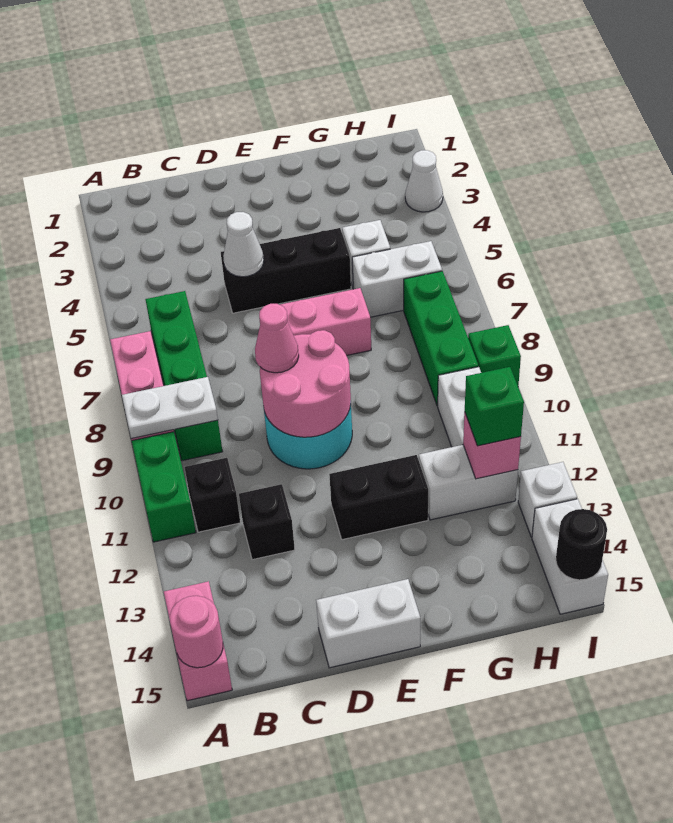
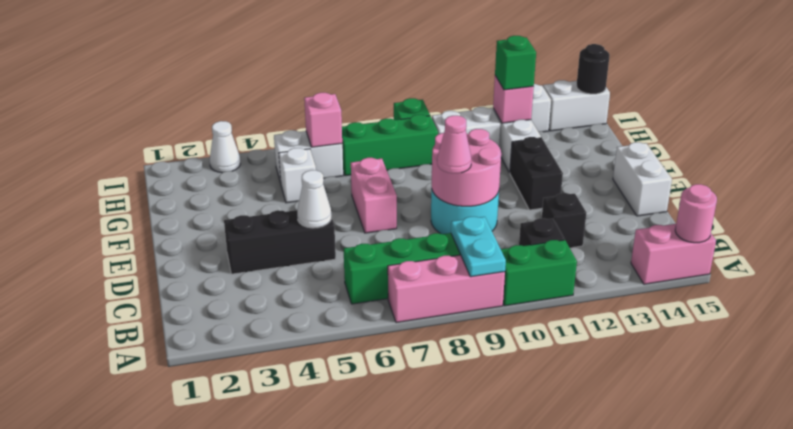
white 1x2 plate [122,377,218,439] -> cyan 1x2 plate [451,217,506,277]
black 1x3 brick [221,228,351,313] -> black 1x3 brick turned to [224,210,336,274]
white 1x2 brick [352,241,442,317] -> white 1x2 brick turned to [274,130,343,183]
none -> pink 1x1 brick [304,93,342,147]

